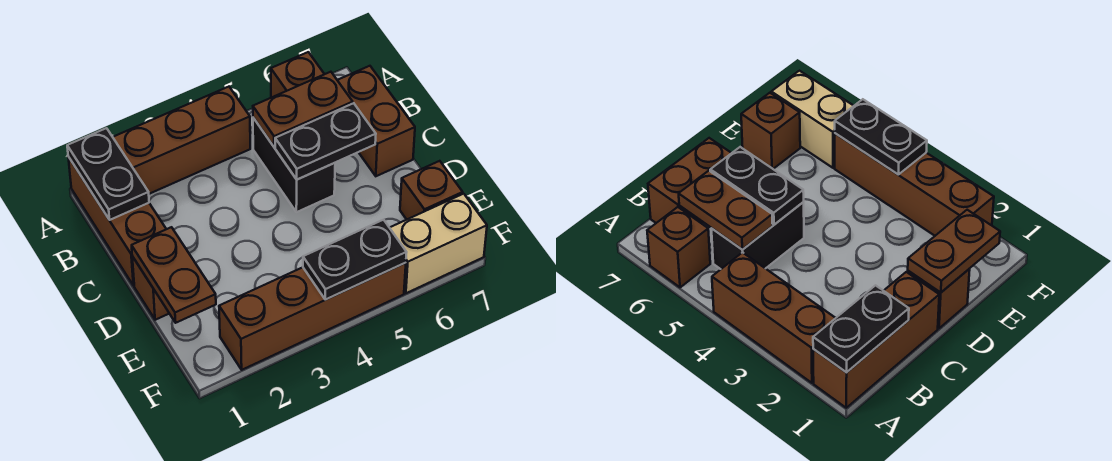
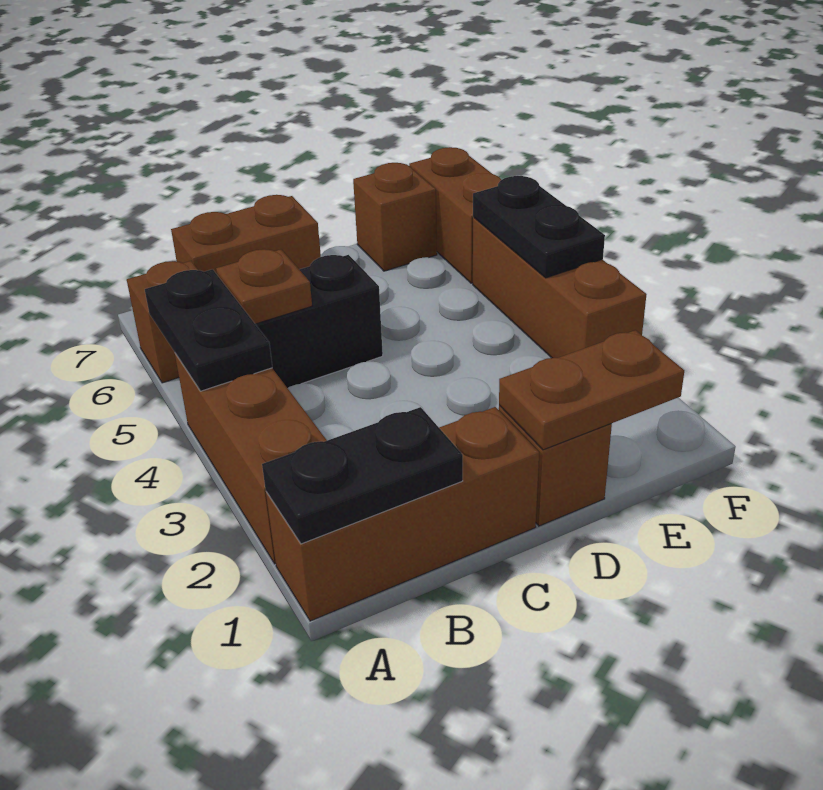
brown 1x2 plate [253,72,353,147] -> brown 1x1 plate [216,249,312,324]
black 1x2 plate [275,103,376,180] -> black 1x2 plate moved to [145,269,272,391]
brown 1x4 brick [219,263,406,370] -> brown 1x3 brick [473,217,647,358]
tan 1x2 brick [390,194,487,293] -> brown 1x2 brick [409,147,501,283]

